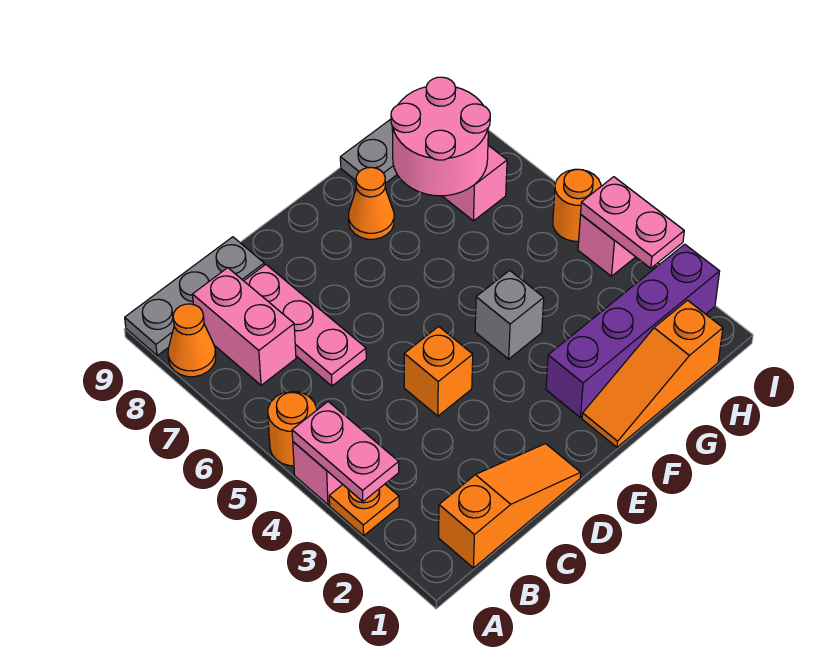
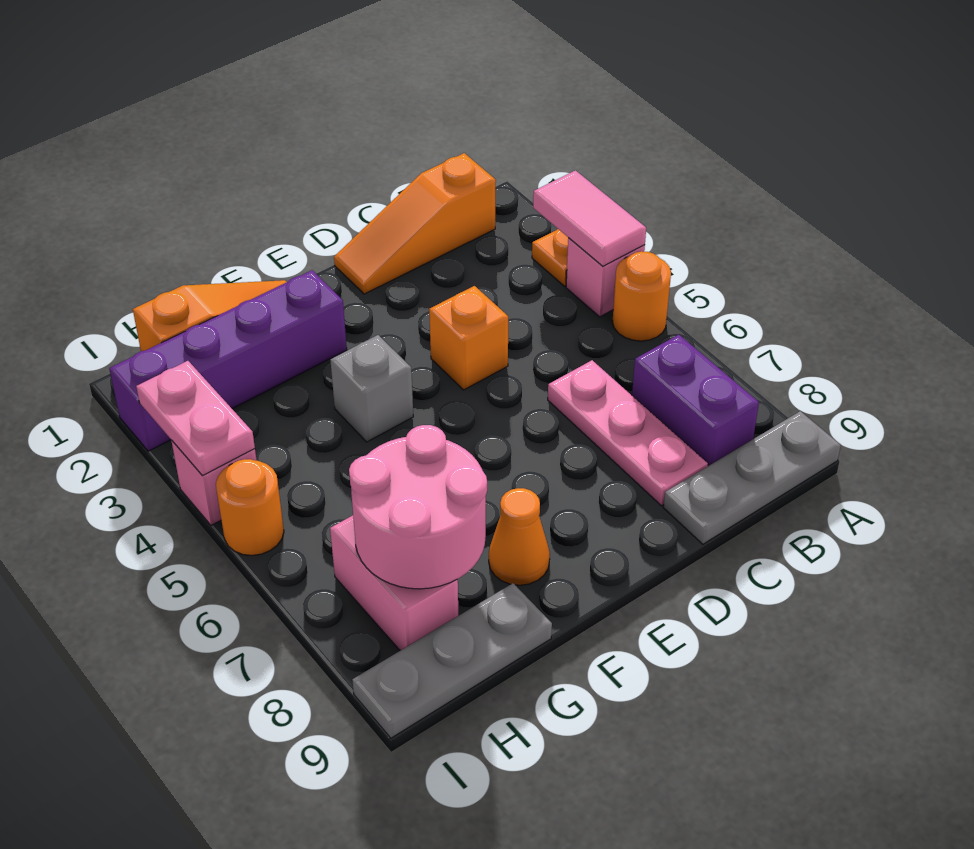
pink 1x2 plate [292,402,399,502] -> pink 1x2 tile [533,171,646,266]
orange 1x1 cone [168,304,216,377] -> none
pink 1x2 brick [193,268,296,385] -> purple 1x2 brick [632,335,759,466]

